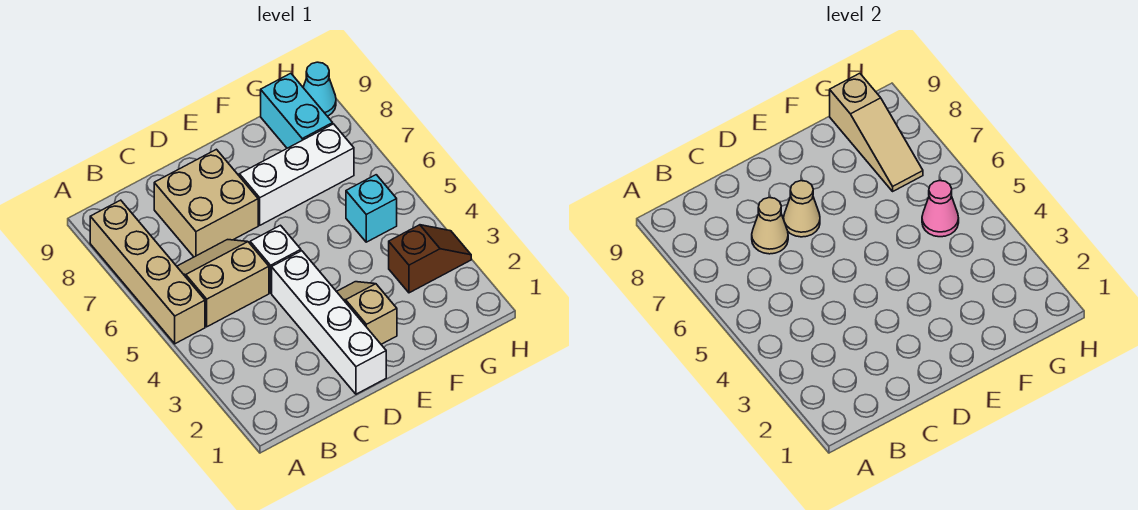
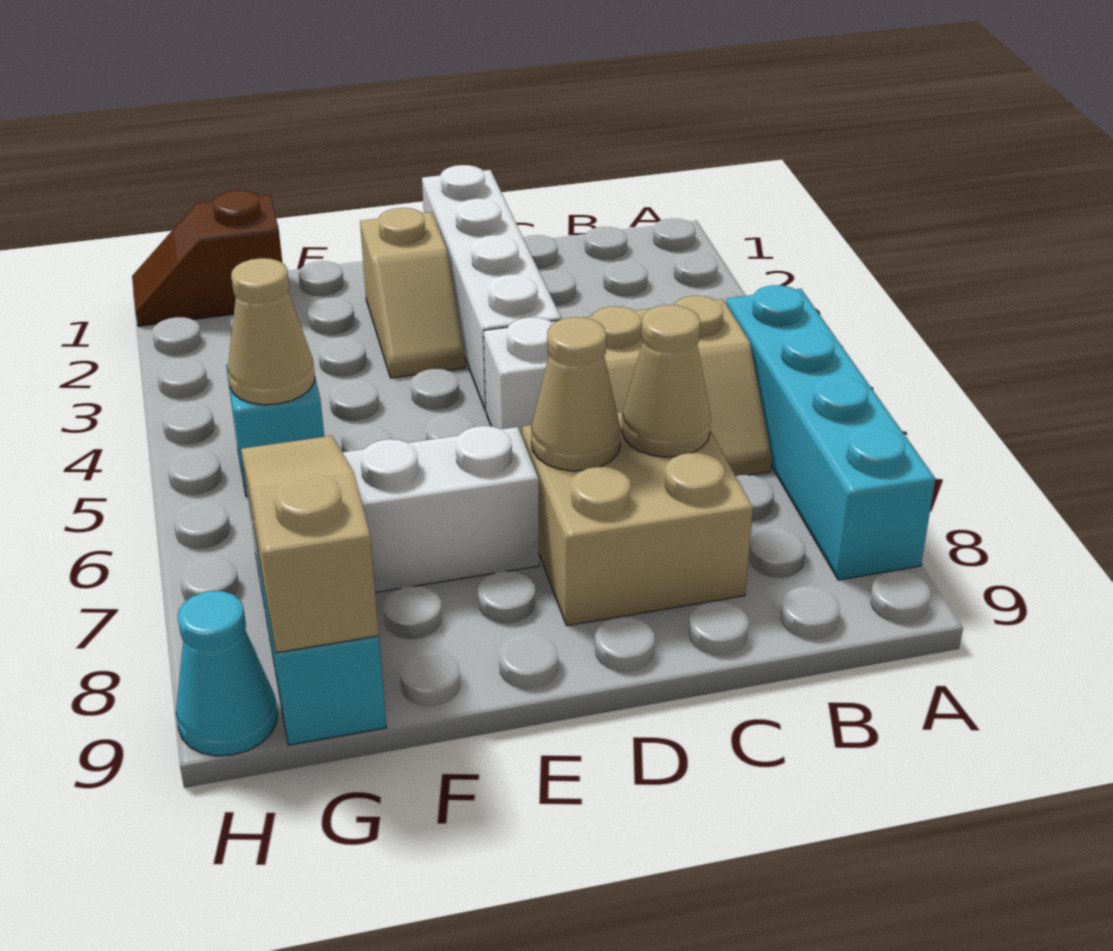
tan 1x4 brick [90,200,205,344] -> cyan 1x4 brick [726,285,935,580]
brown 1x2 slope [389,225,471,293] -> brown 1x2 slope moved to [132,190,282,326]
pink 1x1 cone [922,180,959,237] -> tan 1x1 cone [228,258,315,405]

